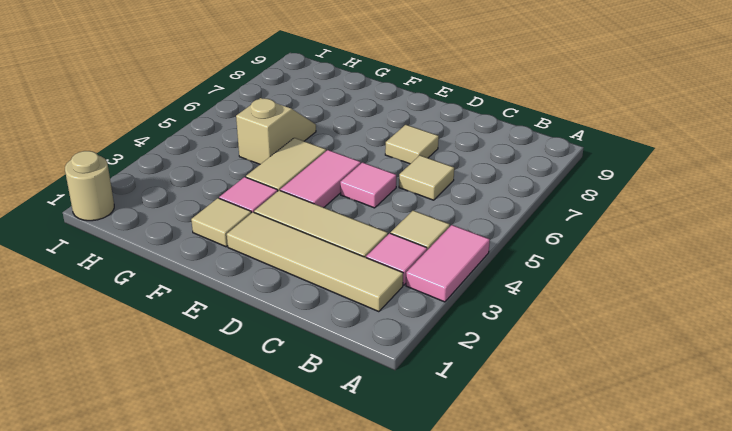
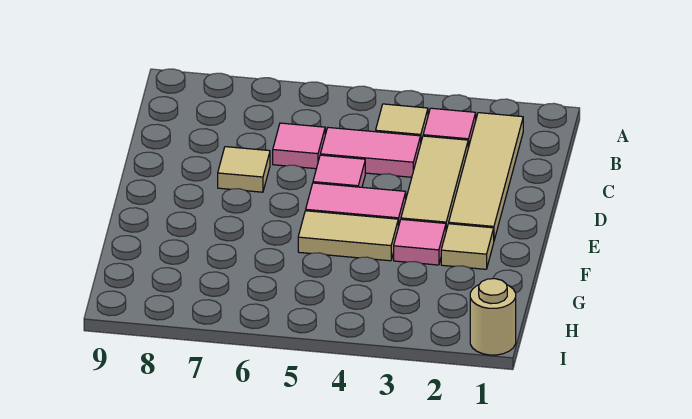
pink 1x2 tile [406,225,490,302] -> pink 1x2 tile moved to [320,127,421,177]
tan 1x1 tile [399,155,454,200] -> pink 1x1 tile [273,123,325,169]
tan 1x2 slope [236,98,316,164] -> none

